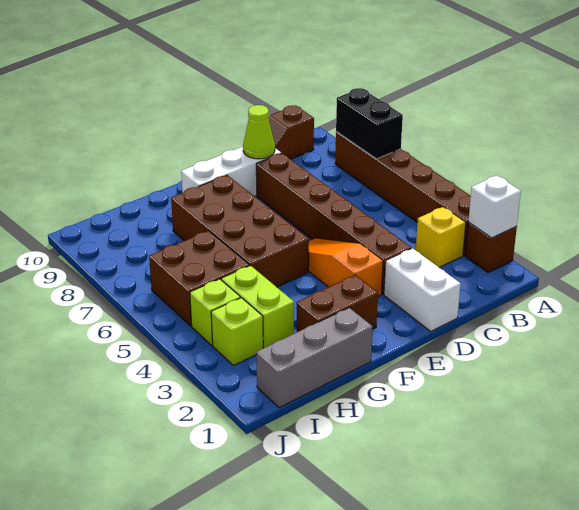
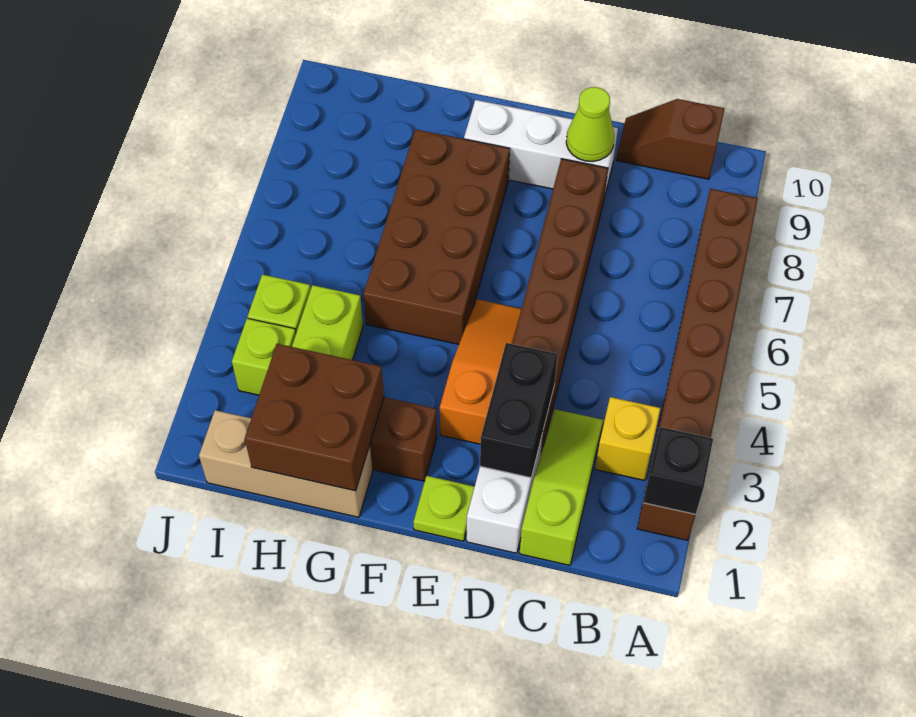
white 1x1 brick [468,176,521,238] -> black 1x1 brick [643,427,713,514]
black 1x2 brick [336,88,403,159] -> black 1x2 brick moved to [480,343,558,478]
none -> lime 1x3 slope [520,409,603,565]
none -> lime 1x1 plate [413,476,475,541]
grey 1x3 brick [256,308,373,408] -> tan 1x3 brick [199,410,372,517]
brown 2x2 brick [149,231,250,326] -> brown 2x2 brick moved to [245,344,384,491]

